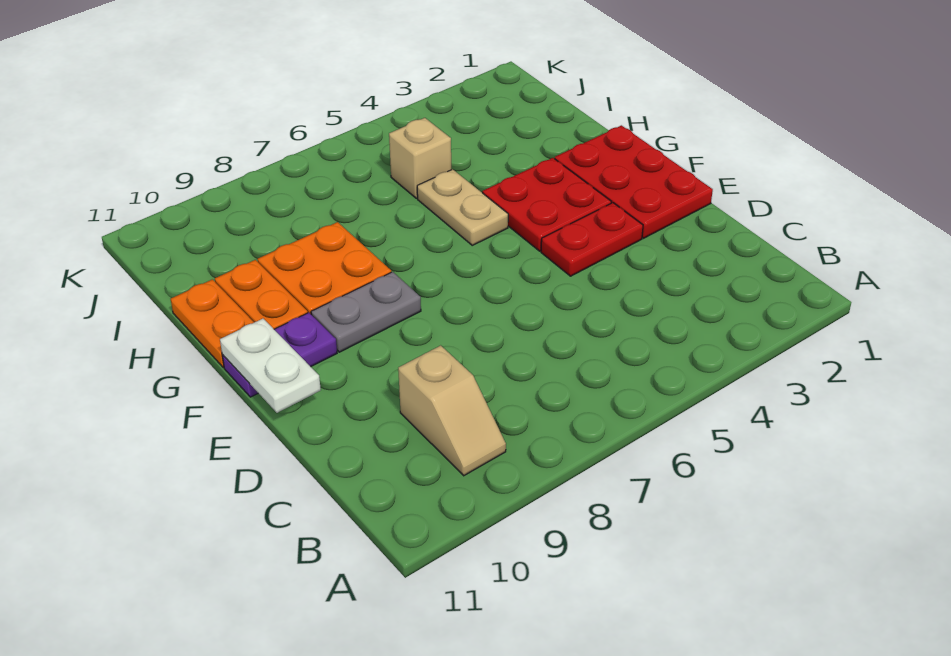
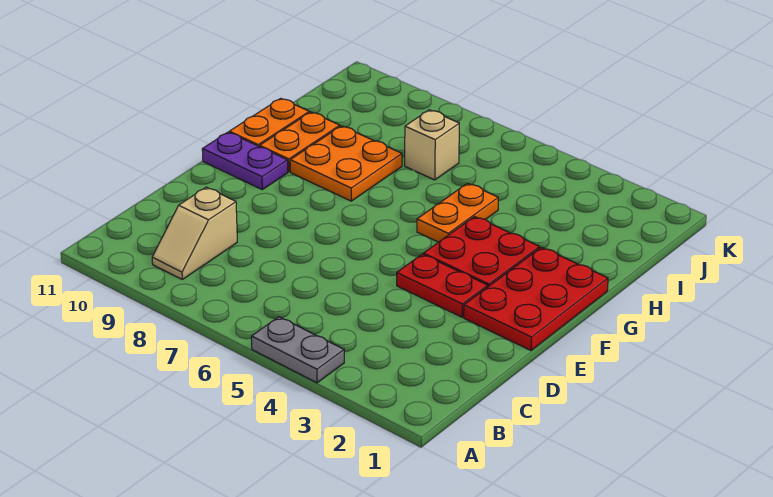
white 1x2 plate [220,319,321,413] -> none
grey 1x2 plate [311,272,421,352] -> grey 1x2 plate moved to [251,317,344,383]
tan 1x2 plate [417,169,508,245] -> orange 1x2 plate [417,183,498,242]
tan 1x1 brick [389,118,451,198] -> tan 1x1 brick moved to [405,110,459,180]

